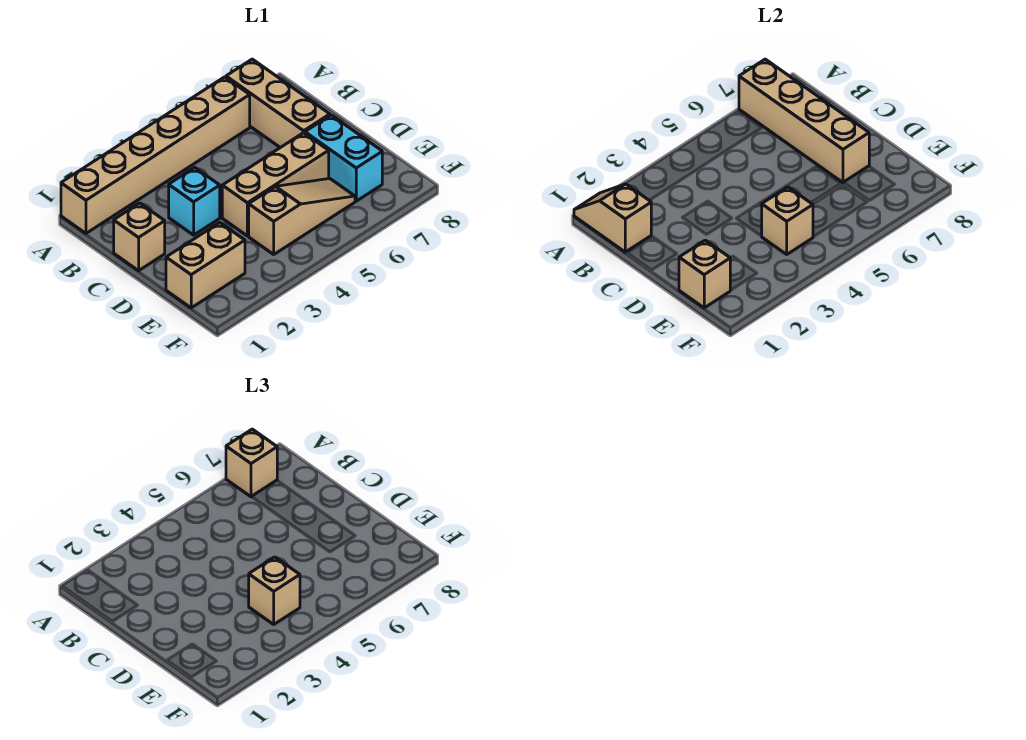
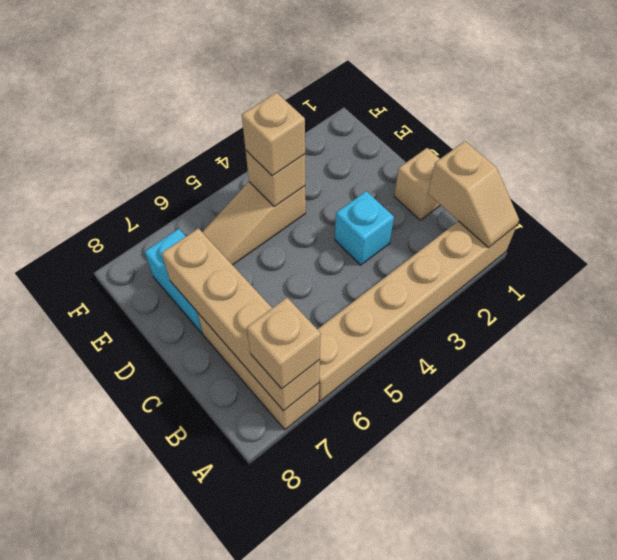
tan 1x3 brick [222,133,329,236] -> none
tan 1x2 brick [166,223,245,308] -> none
tan 1x1 brick [679,240,730,308] -> none

